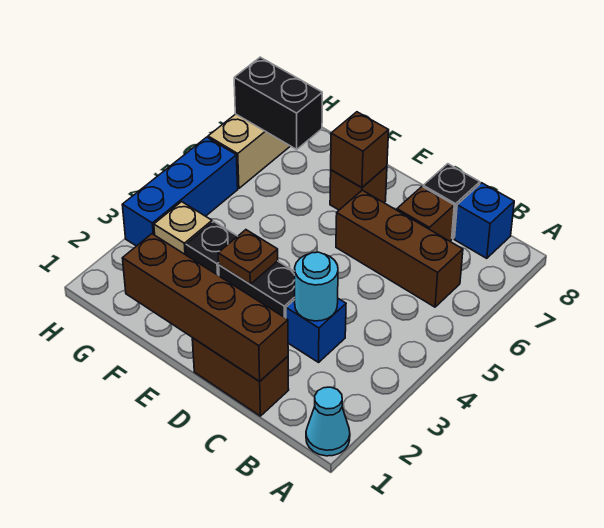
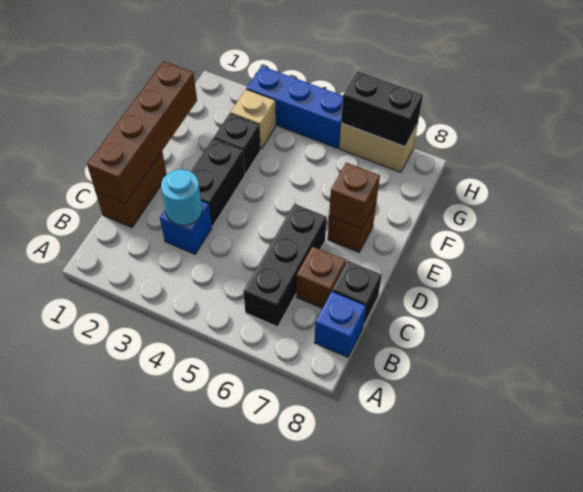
cyan 1x1 cone [306,387,350,456] -> none
brown 1x3 brick [336,190,463,307] -> black 1x3 brick [243,204,327,327]
brown 1x1 plate [218,230,278,284] -> none
black 1x2 brick [234,57,322,149] -> black 1x2 brick turned to [341,71,423,147]

